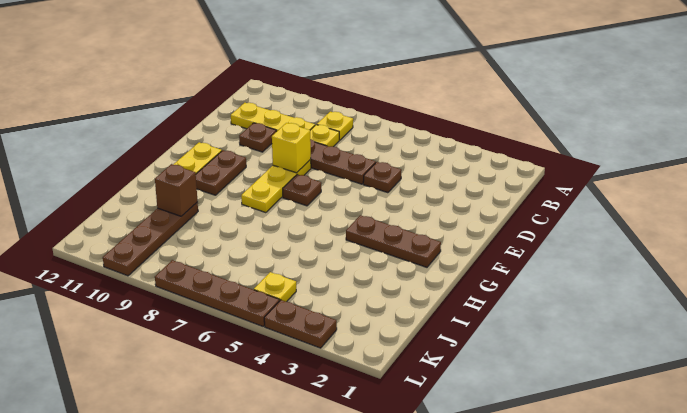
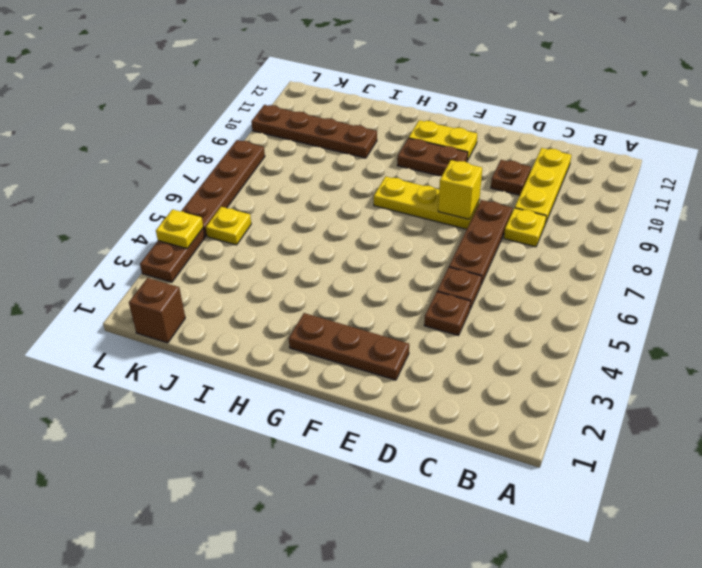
yellow 1x1 plate [317,112,353,140] -> yellow 1x1 plate moved to [156,209,203,249]
brown 1x1 plate [283,174,321,206] -> brown 1x1 plate moved to [424,292,471,336]
brown 1x3 plate [346,215,441,267] -> brown 1x3 plate turned to [289,313,409,380]
brown 1x1 brick [155,164,198,216] -> brown 1x1 brick moved to [129,278,185,343]

